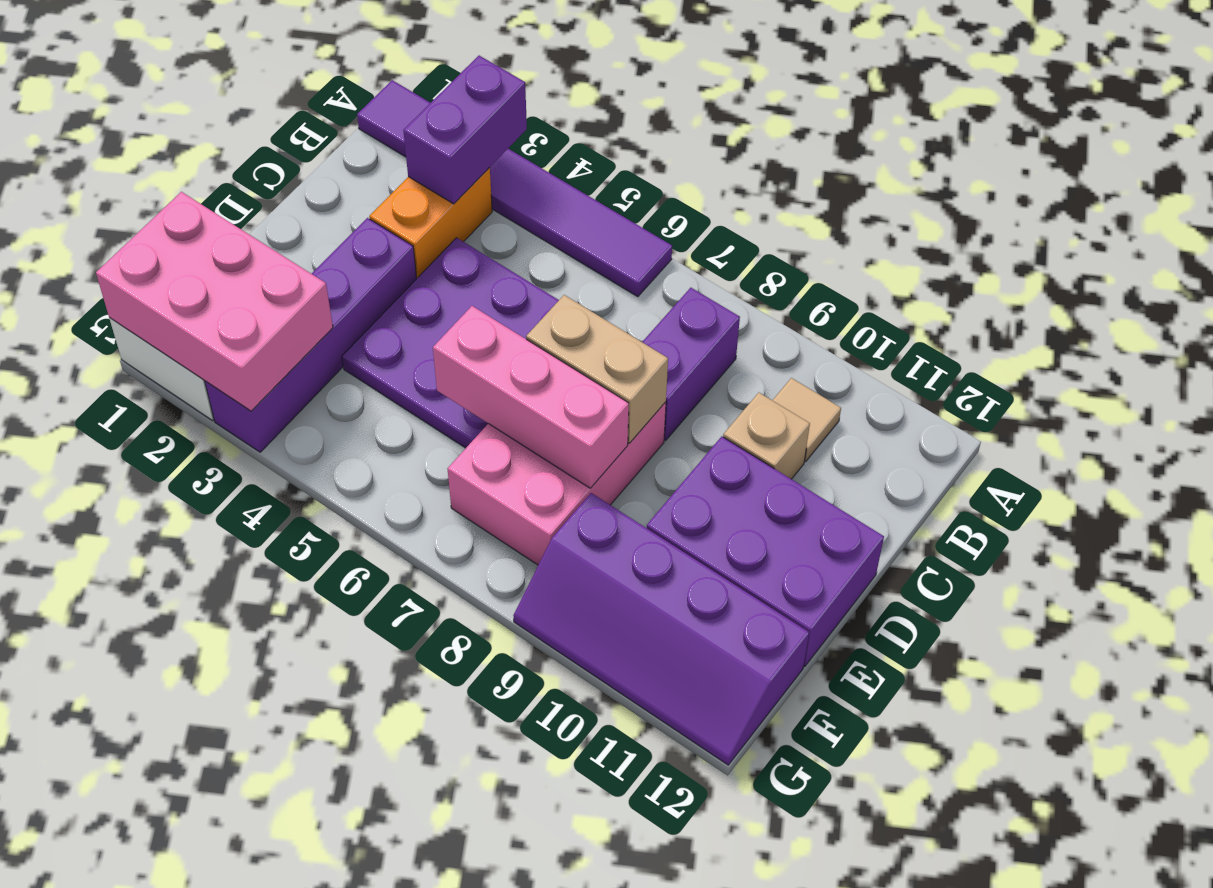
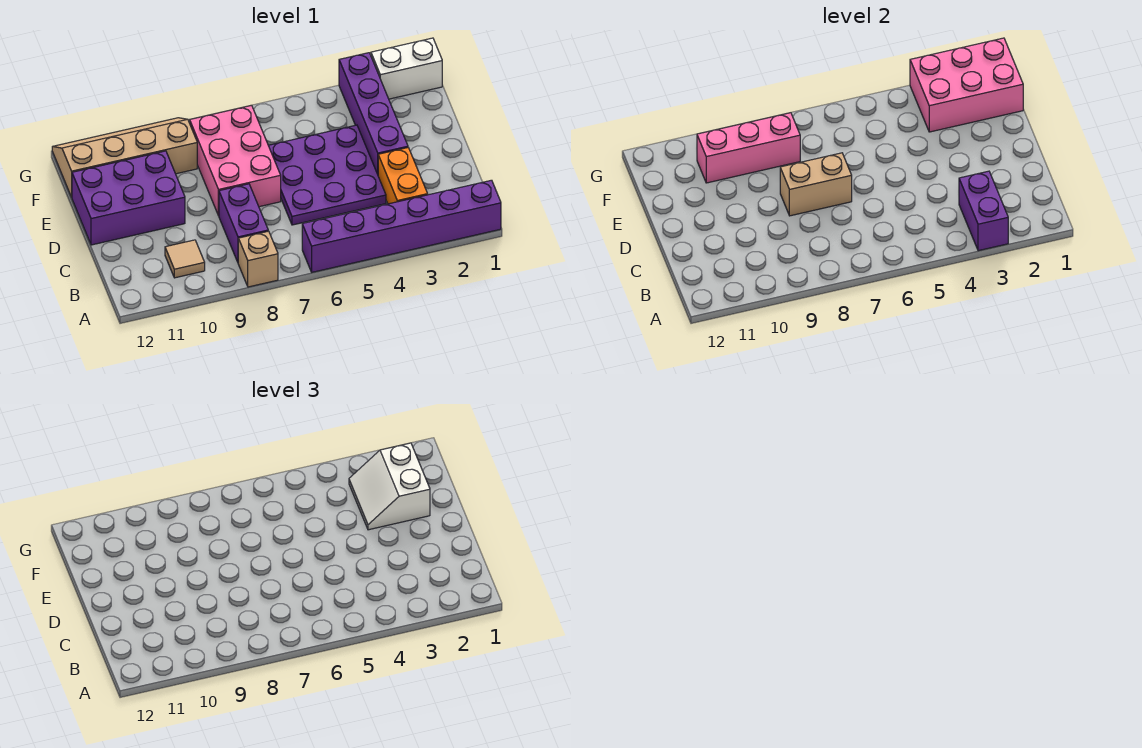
purple 1x6 tile [357,80,672,297] -> purple 1x6 brick [302,180,501,272]
tan 1x1 brick [723,393,810,479] -> tan 1x1 brick moved to [238,231,278,287]
none -> white 2x2 slope [349,443,430,530]
pink 1x3 brick [433,306,629,488] -> pink 1x3 brick moved to [697,113,800,183]
purple 2x4 slope [514,493,809,765] -> tan 2x4 slope [52,118,197,197]

